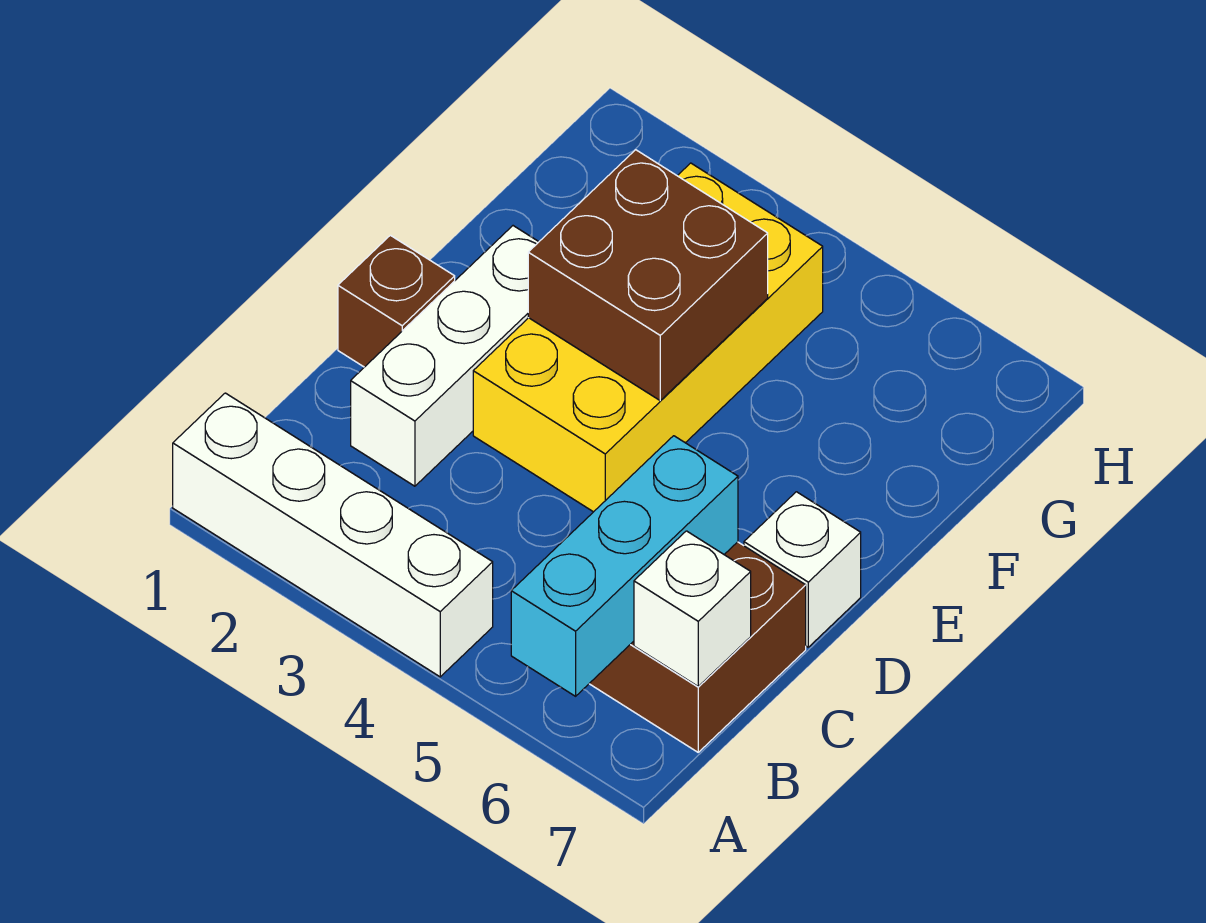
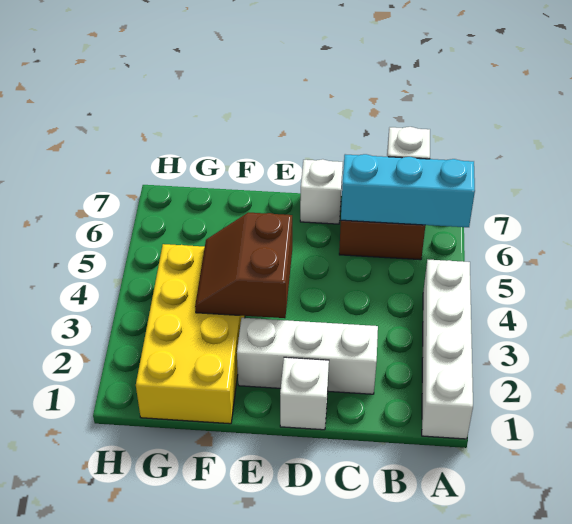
brown 1x1 brick [338,235,455,367] -> white 1x1 brick [280,357,329,430]
yellow 2x4 brick [473,163,823,512] -> yellow 2x4 brick turned to [136,244,245,424]
brown 2x2 brick [528,150,768,400] -> brown 2x2 slope [195,212,292,318]

